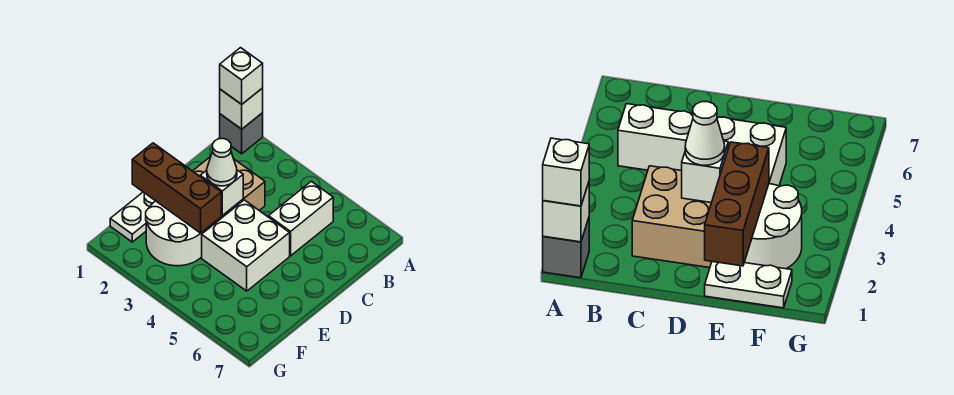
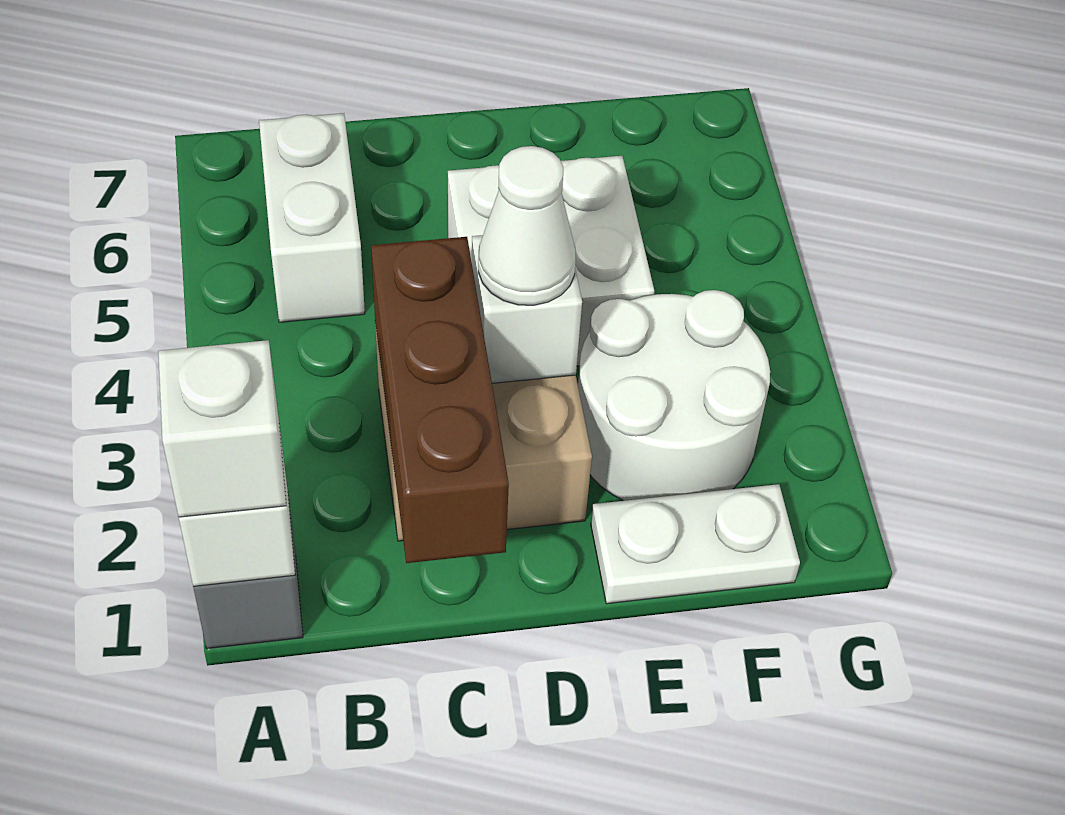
white 1x2 brick [269,181,333,256] -> white 1x2 brick turned to [259,113,365,322]
brown 1x3 brick [132,143,221,233] -> brown 1x3 brick moved to [371,237,509,563]

